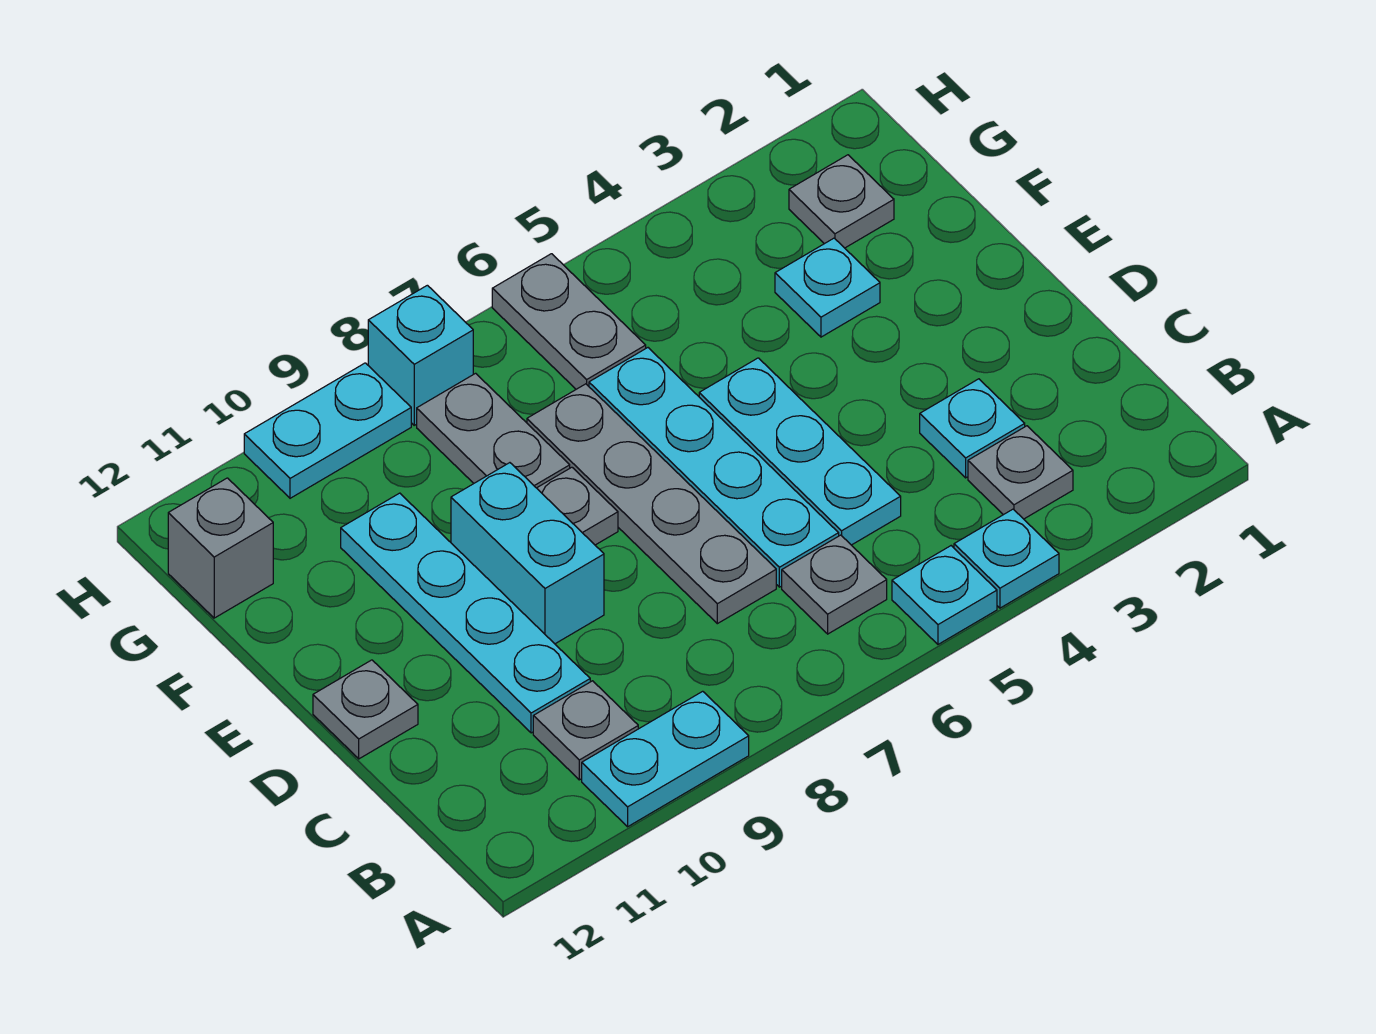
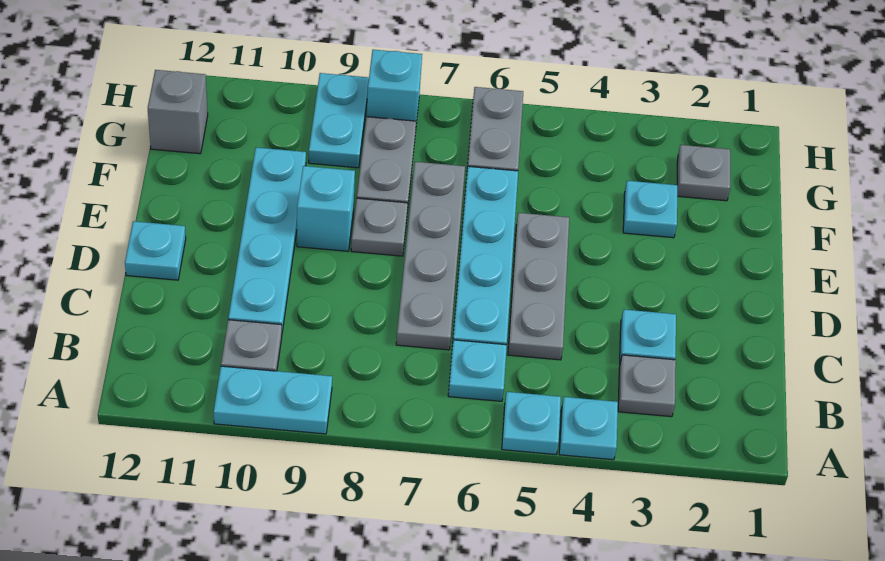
grey 1x1 plate [782,535,887,634] -> cyan 1x1 plate [448,340,507,401]
cyan 1x3 plate [699,358,901,545] -> grey 1x3 plate [508,213,569,360]
cyan 1x2 brick [451,463,604,644] -> cyan 1x1 brick [297,166,355,251]
grey 1x1 plate [313,660,418,759] -> cyan 1x1 plate [125,221,186,280]
cyan 1x2 plate [244,363,411,498] -> cyan 1x2 plate turned to [309,73,369,168]

